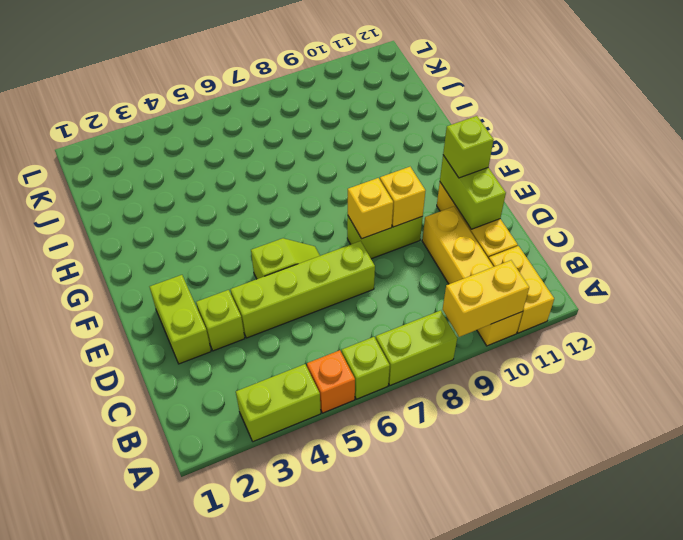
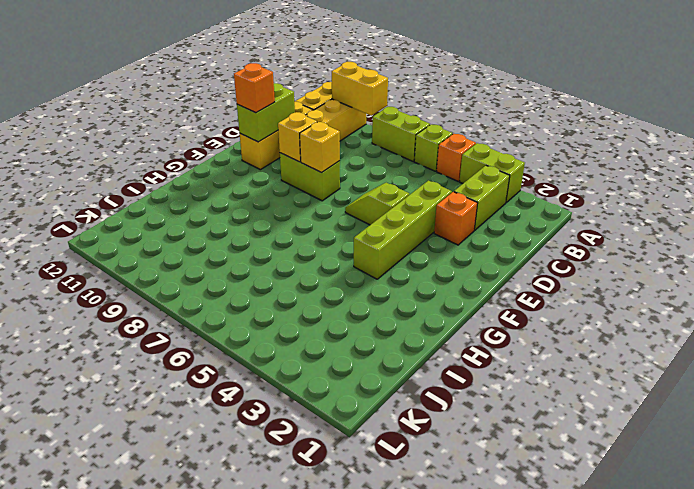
lime 1x2 brick [150,275,211,364] -> lime 1x2 brick moved to [454,166,510,230]
lime 1x1 brick [196,290,245,351] -> orange 1x1 brick [434,192,478,245]
lime 1x4 brick [230,241,375,338] -> lime 1x4 brick turned to [354,181,452,279]
lime 1x1 brick [443,116,494,178] -> orange 1x1 brick [234,63,275,113]

